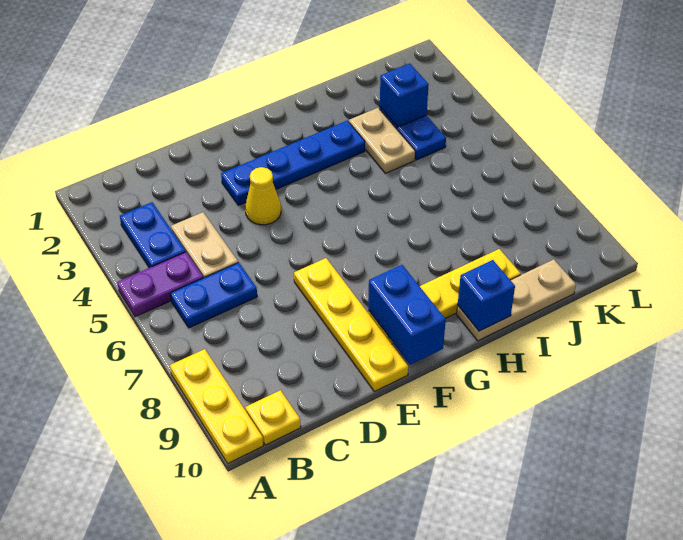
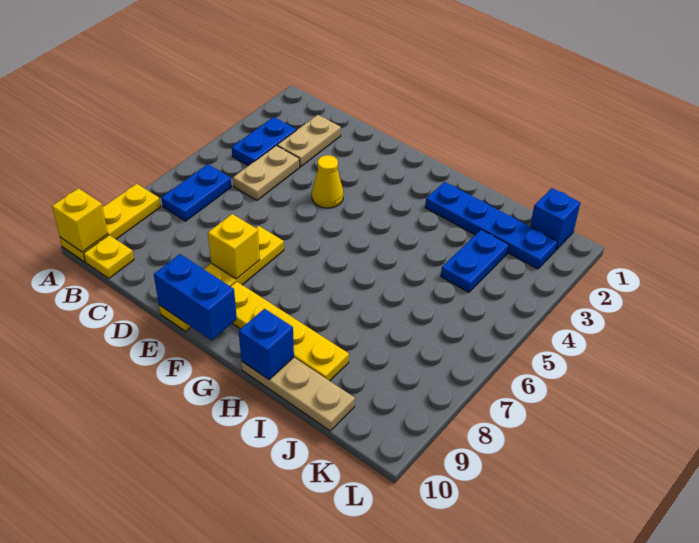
purple 1x2 plate [117,252,203,317] -> none
none -> yellow 1x1 brick [52,188,108,252]
blue 1x2 plate [170,263,257,328] -> blue 1x2 plate turned to [161,164,231,221]
blue 1x4 plate [221,121,365,205] -> blue 1x4 plate moved to [425,182,558,269]
none -> yellow 1x1 brick [208,214,260,279]
blue 1x2 brick [368,265,446,365] -> blue 1x2 brick turned to [154,254,237,340]
tan 1x2 plate [349,108,415,173] -> tan 1x2 plate moved to [277,115,341,167]
blue 1x1 brick [380,64,429,127] -> blue 1x1 brick moved to [530,188,580,250]

